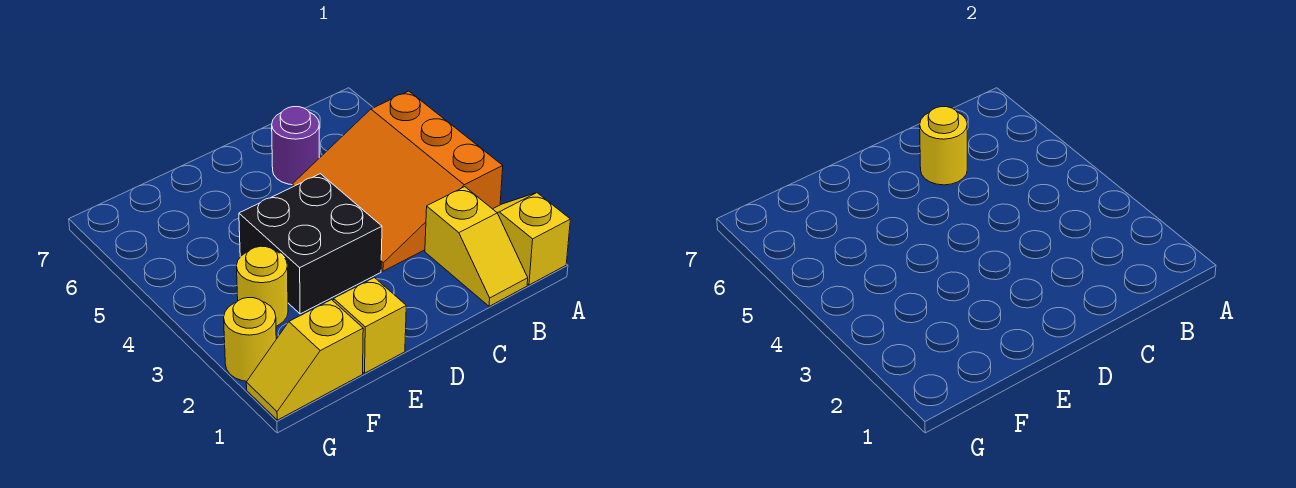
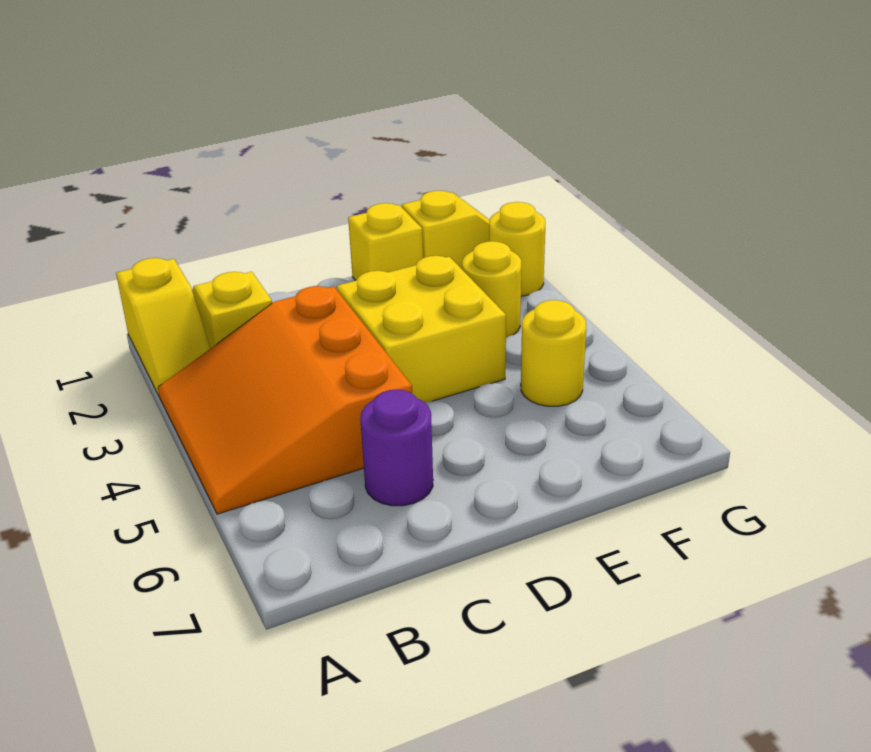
orange 3x3 slope [292,91,503,271] -> orange 3x3 slope turned to [158,286,412,514]
yellow 1x1 round brick [920,107,967,185] -> yellow 1x1 round brick moved to [521,300,586,406]
black 2x2 brick [239,174,382,314] -> yellow 2x2 brick [337,256,506,403]

